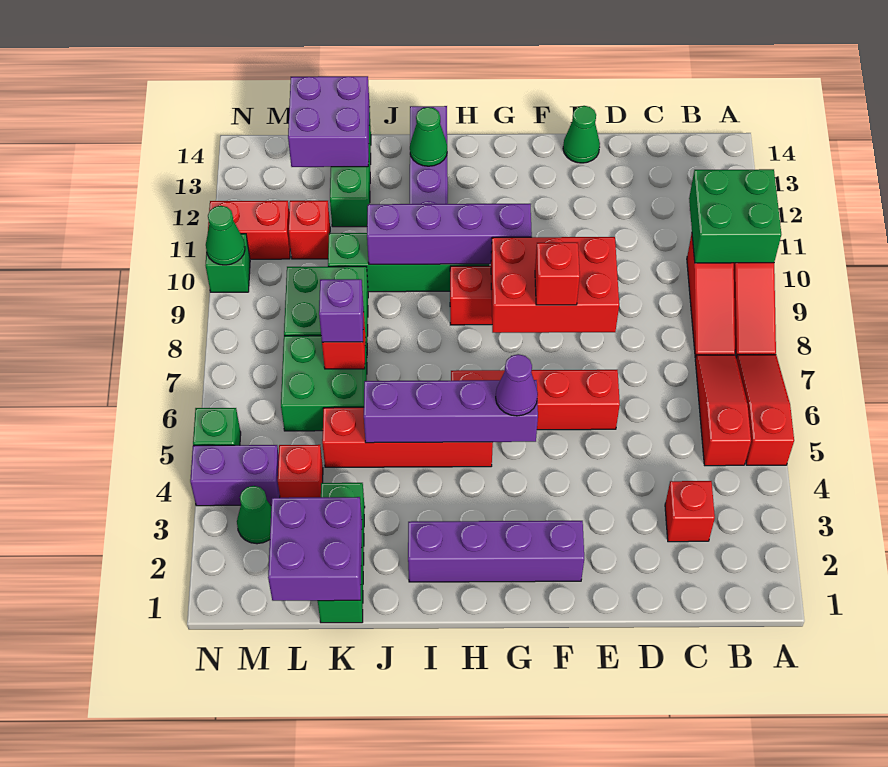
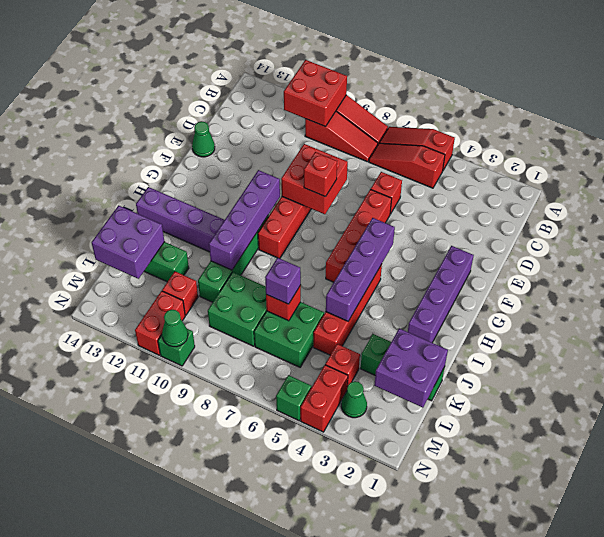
green 2x2 brick [689,169,781,263] -> red 2x2 brick [284,60,347,127]
red 1x1 brick [665,481,715,542] -> red 1x1 brick moved to [371,172,402,214]
red 2x3 brick [491,237,619,333] -> red 2x2 brick [281,144,348,214]
purple 1x1 cone [496,354,538,416] -> none
green 1x1 cone [410,107,447,166] -> none
purple 1x2 brick [190,445,280,506] -> red 1x2 brick [301,365,348,432]

